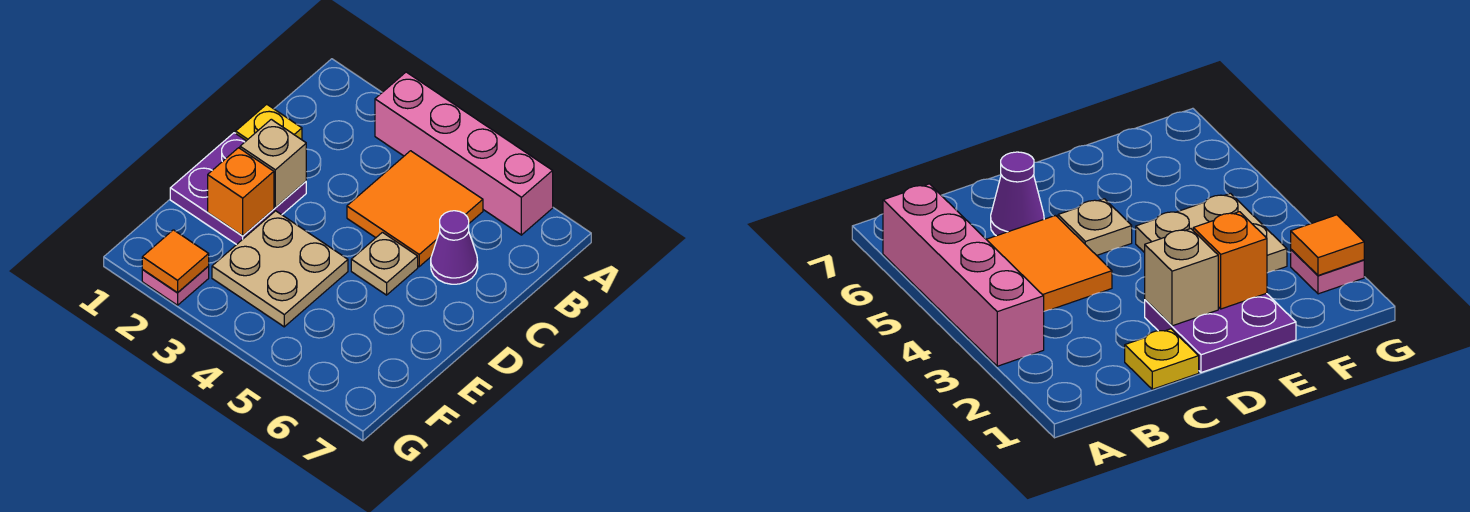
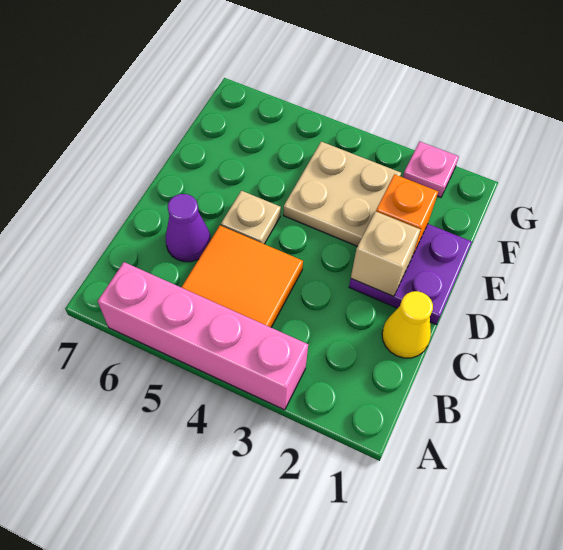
yellow 1x1 plate [236,104,302,141] -> yellow 1x1 cone [382,291,433,358]
orange 1x1 tile [142,230,209,293] -> none

